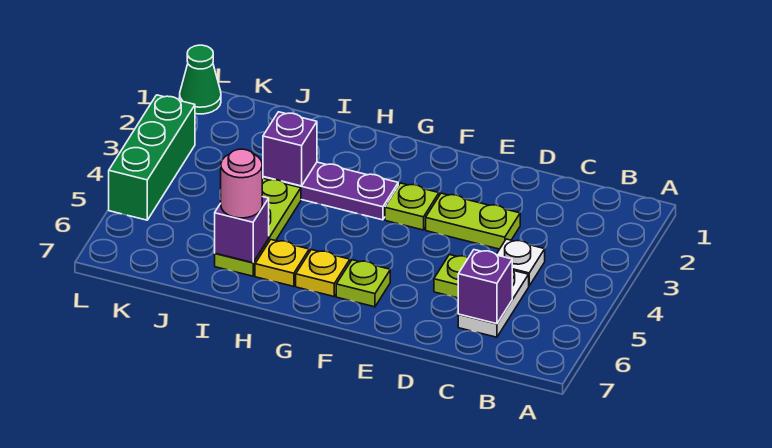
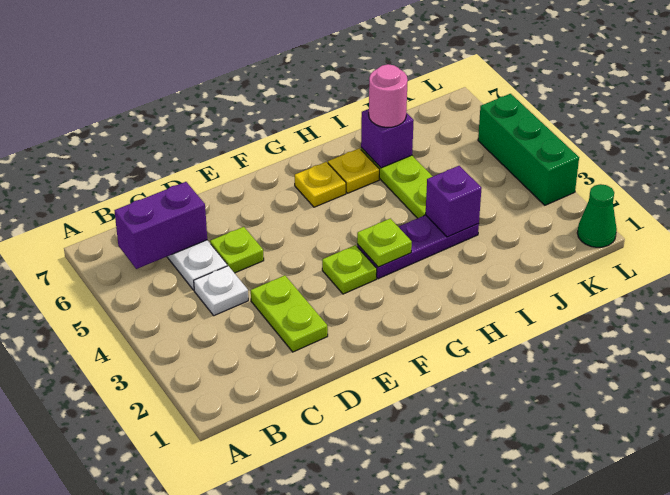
purple 1x1 brick [458,250,512,324] -> purple 1x2 brick [115,182,207,269]
lime 1x2 plate [426,193,520,249] -> lime 1x2 plate turned to [251,275,328,352]
lime 1x1 plate [336,260,390,307] -> lime 1x1 plate moved to [357,219,412,267]

